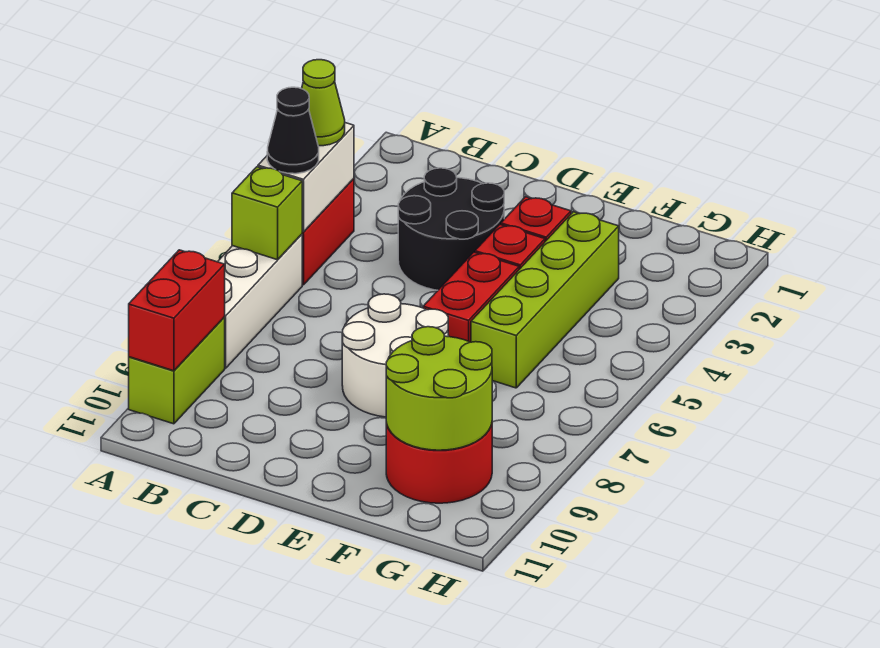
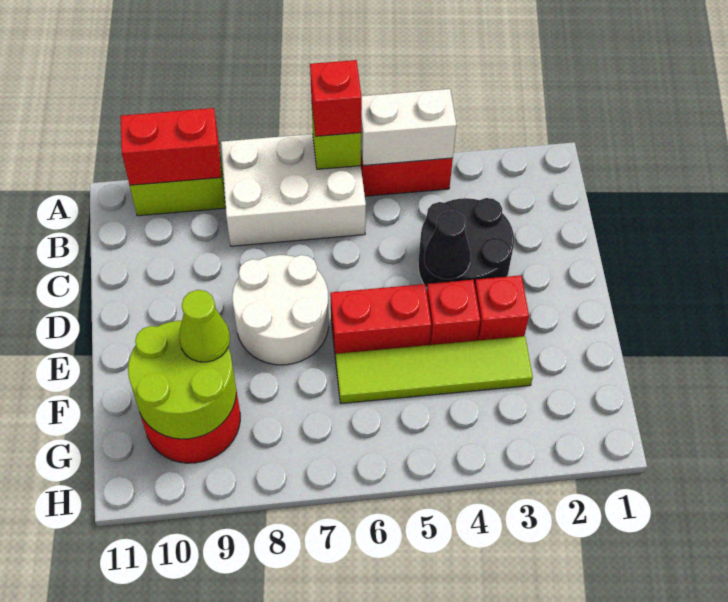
lime 1x1 cone [302,60,345,146] -> lime 1x1 cone moved to [179,290,230,362]
black 1x1 cone [267,87,319,174] -> black 1x1 cone moved to [424,211,471,279]
white 1x3 brick [218,234,302,368] -> white 2x3 brick [221,134,366,246]
none -> red 1x1 brick [310,60,362,136]
lime 1x4 brick [471,212,619,388] -> lime 1x4 tile [336,336,533,404]

